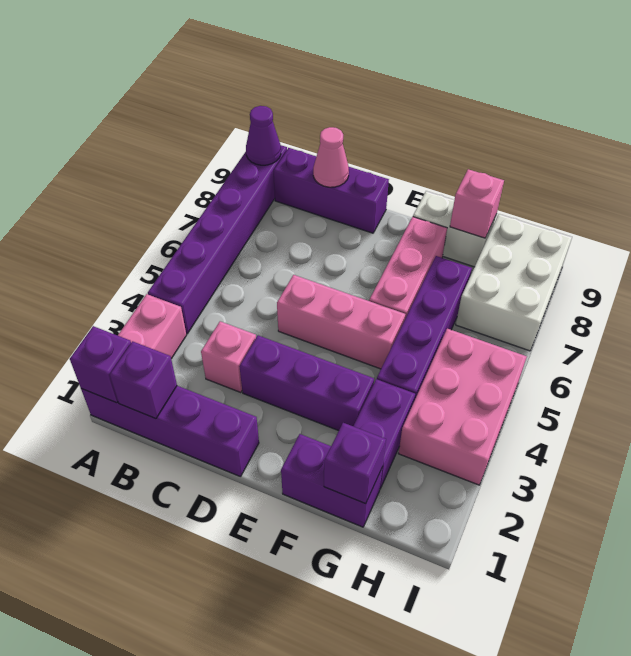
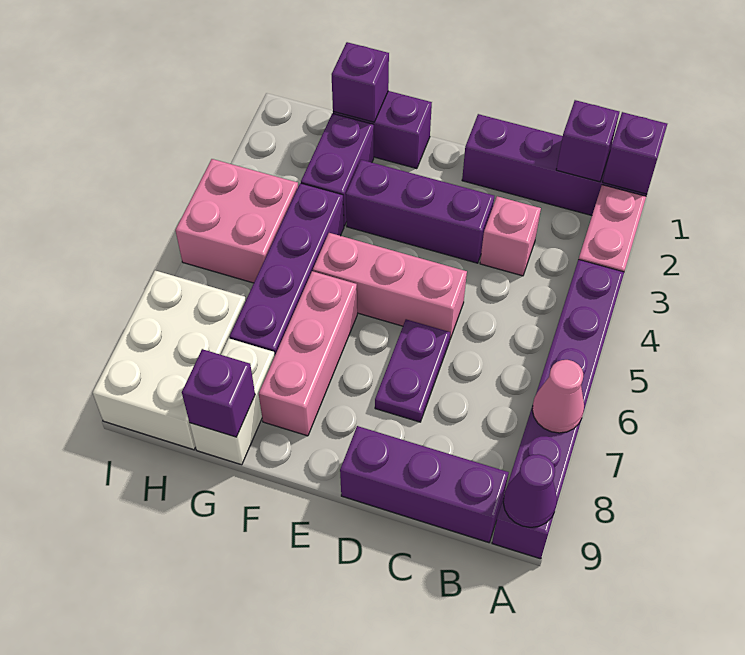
pink 1x1 cone [313,127,349,187] -> pink 1x1 cone moved to [532,360,584,433]
none -> purple 1x2 plate [375,319,450,422]
white 1x2 brick [413,191,496,267] -> white 1x2 brick turned to [190,338,275,465]
pink 1x1 brick [450,169,504,238] -> purple 1x1 brick [182,349,255,437]
pink 2x3 brick [398,329,527,485] -> pink 2x2 brick [175,159,298,283]

